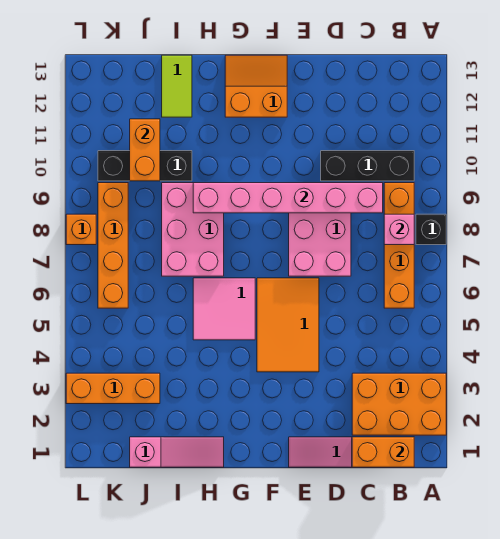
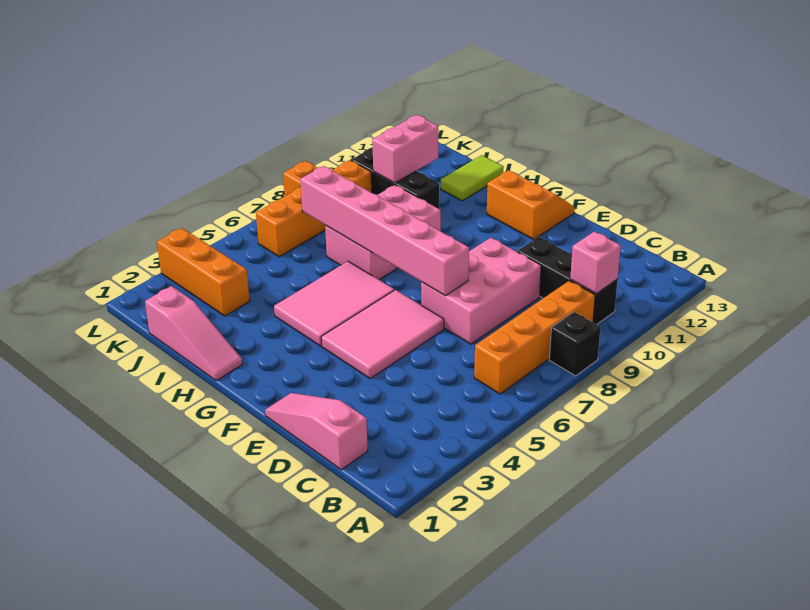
orange 2x3 brick [352,373,446,435] -> none
orange 1x2 brick [352,437,414,467] -> none
pink 1x1 brick [384,214,414,245] -> pink 1x1 brick moved to [570,232,621,294]
pink 1x6 brick [193,183,383,213] -> pink 1x6 brick moved to [300,166,469,296]
orange 2x3 tile [257,278,319,372] -> pink 2x3 tile [321,290,444,378]
pink 2x2 tile [193,278,255,340] -> pink 2x3 tile [274,261,394,346]
orange 1x2 brick [130,119,160,181] -> pink 1x2 brick [372,115,438,183]

